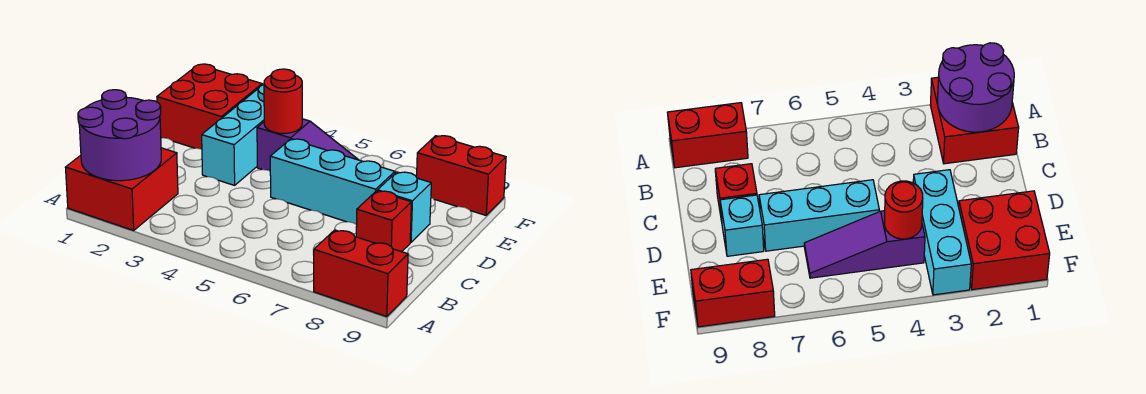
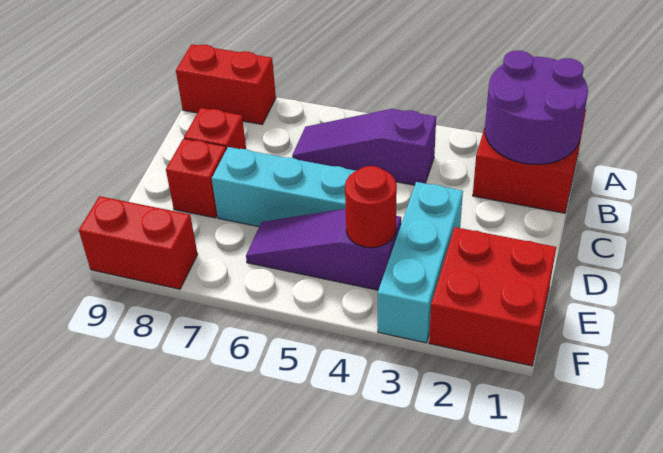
none -> purple 1x3 slope [292,109,436,185]
cyan 1x1 brick [377,172,431,242] -> red 1x1 brick [166,139,226,218]

